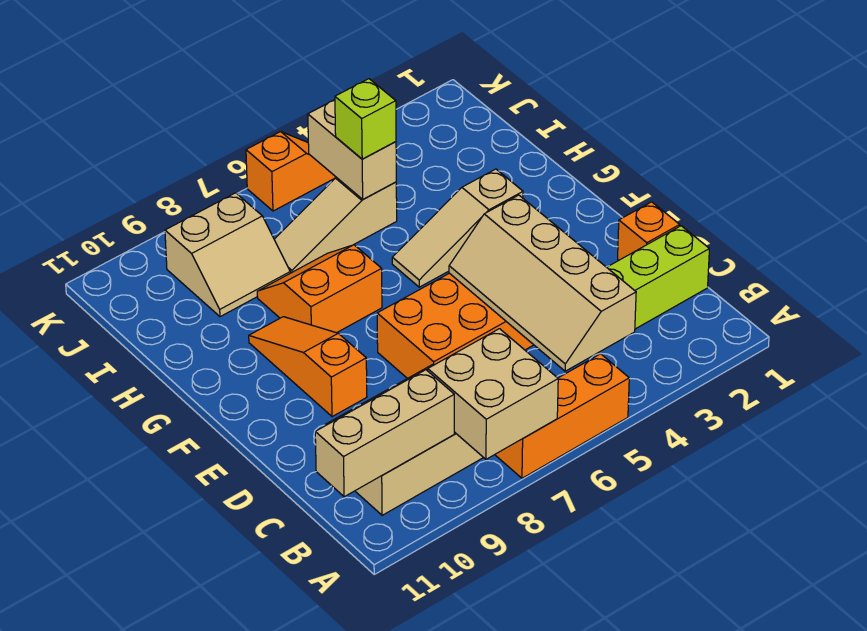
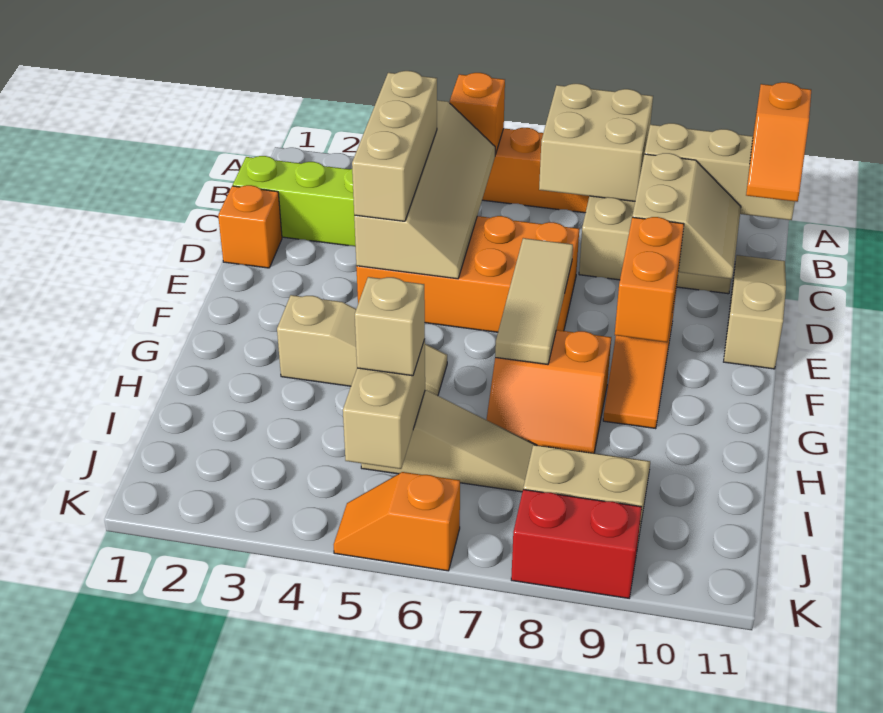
none -> orange 1x1 brick [450,73,505,154]
none -> orange 1x2 slope [746,82,811,202]
none -> tan 1x3 brick [352,71,437,221]
none -> tan 2x2 slope [632,153,741,279]
none -> tan 1x3 slope [724,255,786,369]
none -> tan 1x3 tile [495,238,573,364]
none -> orange 1x2 brick [615,217,684,342]
lime 1x1 brick [335,79,396,159] -> tan 1x1 brick [355,277,425,376]
none -> red 1x2 brick [511,489,642,598]

